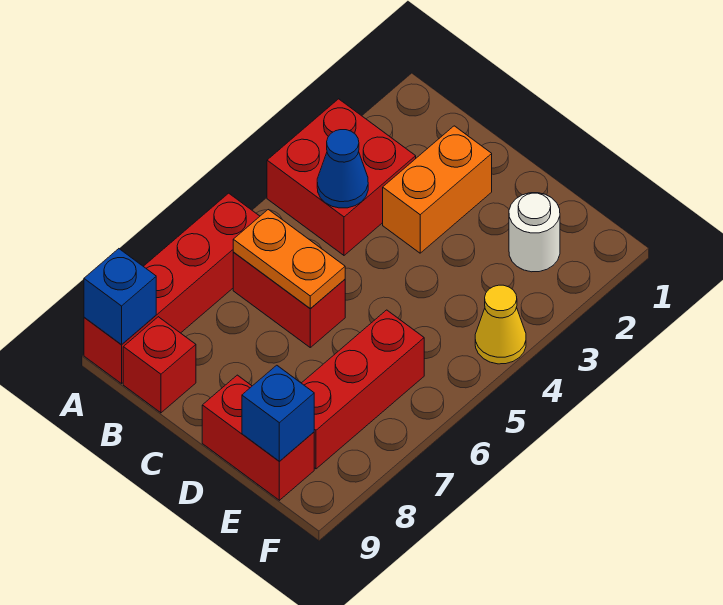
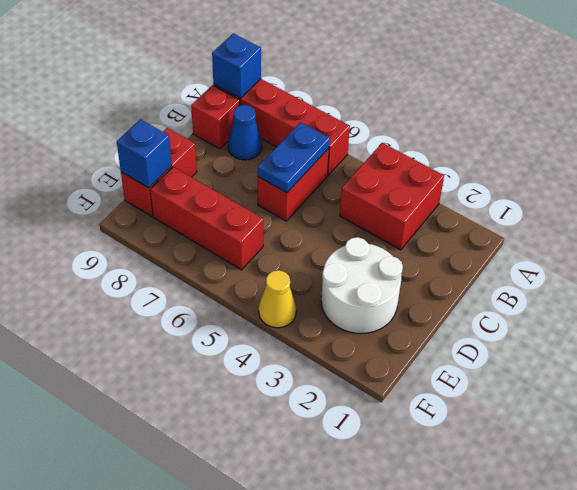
blue 1x1 cone [317,130,368,208] -> blue 1x1 cone moved to [228,105,262,160]
orange 1x2 plate [233,210,345,309] -> blue 1x2 plate [258,122,330,193]
orange 1x2 brick [383,126,492,253] -> none
white 1x1 round brick [509,193,560,272] -> white 2x2 round brick [321,237,403,334]

